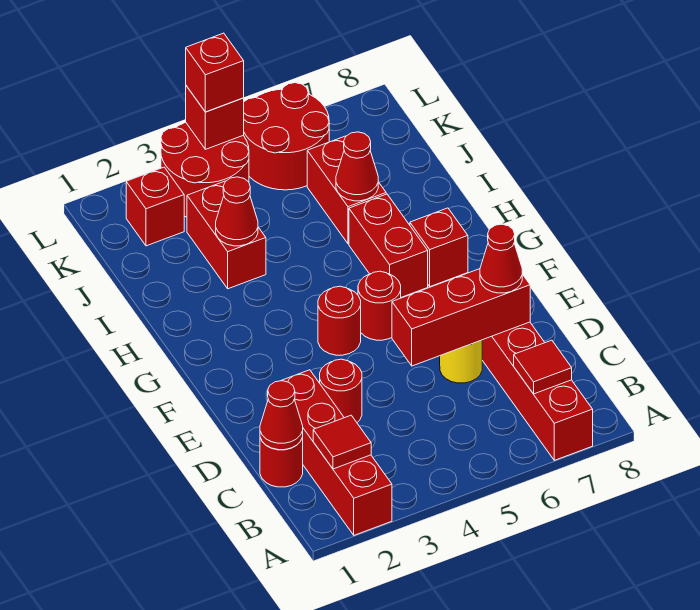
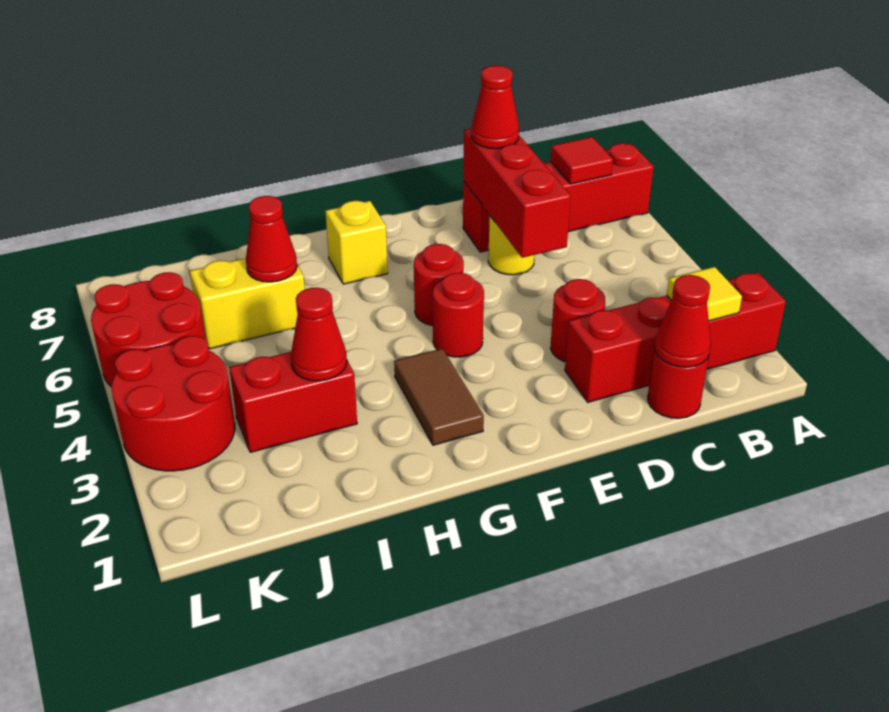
red 1x1 tile [313,415,371,469] -> yellow 1x1 tile [667,267,742,321]
none -> brown 1x2 tile [394,349,484,445]
red 1x2 brick [349,194,428,297] -> none
red 1x1 brick [410,208,468,287] -> yellow 1x1 brick [325,201,388,284]
red 1x2 brick [307,136,386,244] -> yellow 1x2 brick [190,258,305,349]
red 1x1 brick [126,167,184,246] -> none
red 1x1 brick [186,86,244,149] -> none
red 1x1 brick [186,33,244,112] -> none

